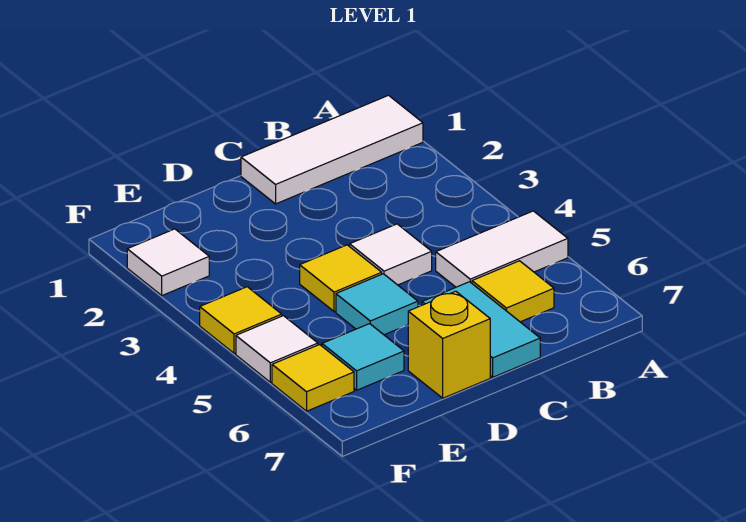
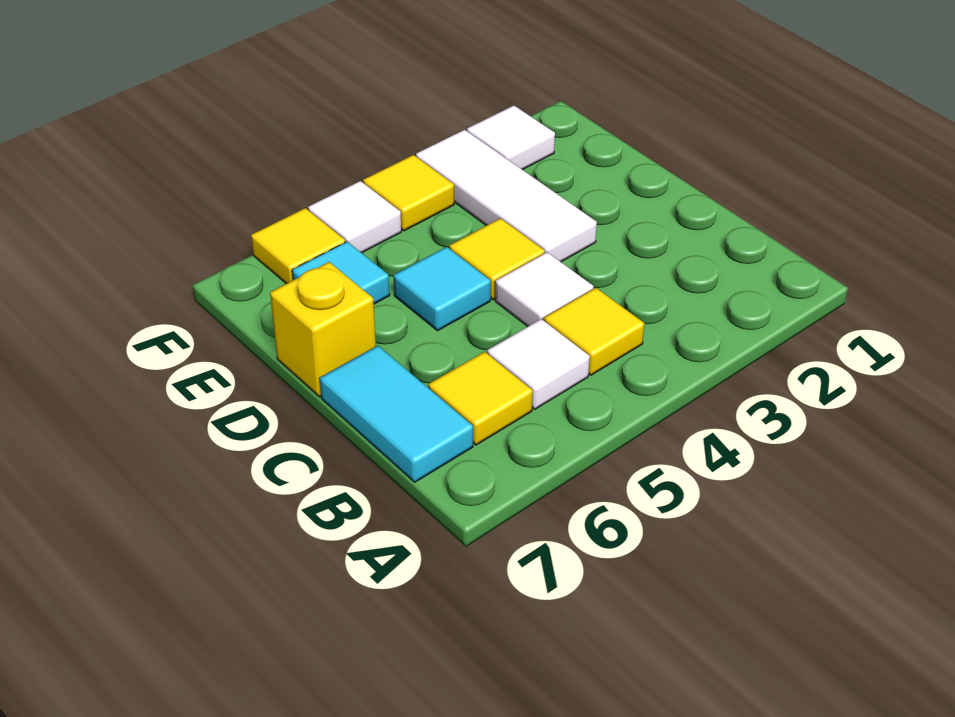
white 1x3 tile [241,95,423,204] -> white 1x3 tile moved to [416,130,597,262]
white 1x2 tile [436,211,568,287] -> white 1x1 tile [487,319,590,409]
none -> yellow 1x1 tile [544,288,644,375]
cyan 1x2 tile [422,282,540,377] -> cyan 1x2 tile turned to [320,346,473,482]

